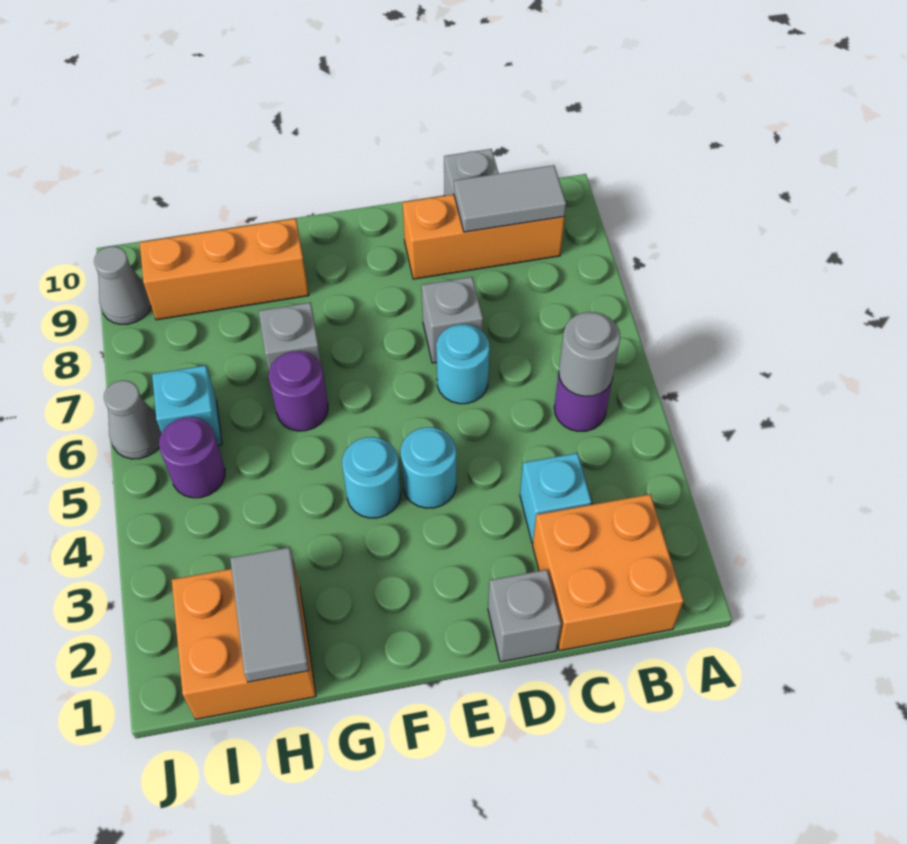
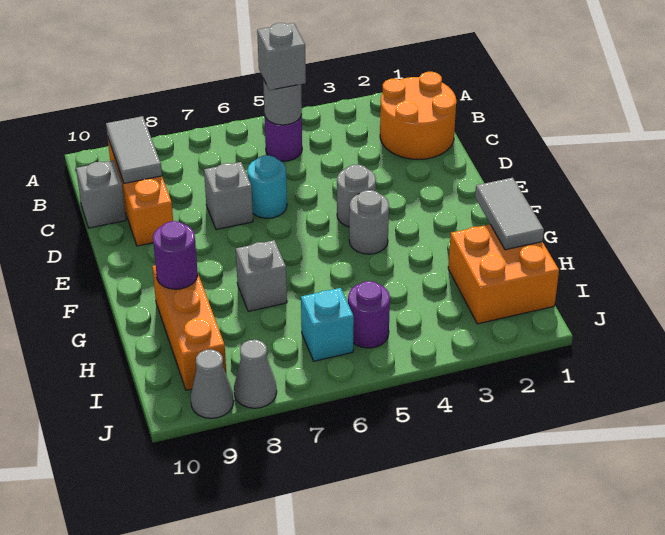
orange 2x2 brick [533,494,684,651] -> orange 2x2 round brick [380,72,456,159]
cyan 1x1 brick [520,453,592,543] -> none
grey 1x1 brick [488,570,561,662] -> grey 1x1 brick moved to [257,23,306,90]
cyan 1x1 round brick [401,427,456,508] -> grey 1x1 round brick [337,165,376,227]
cyan 1x1 round brick [342,437,401,518] -> grey 1x1 round brick [349,190,389,254]
purple 1x1 round brick [269,351,328,431] -> purple 1x1 round brick moved to [153,221,198,289]
grey 1x2 tile [230,547,309,682] -> grey 1x2 tile turned to [475,178,544,250]
grey 1x1 cone [104,380,162,459] -> grey 1x1 cone moved to [234,340,277,408]

